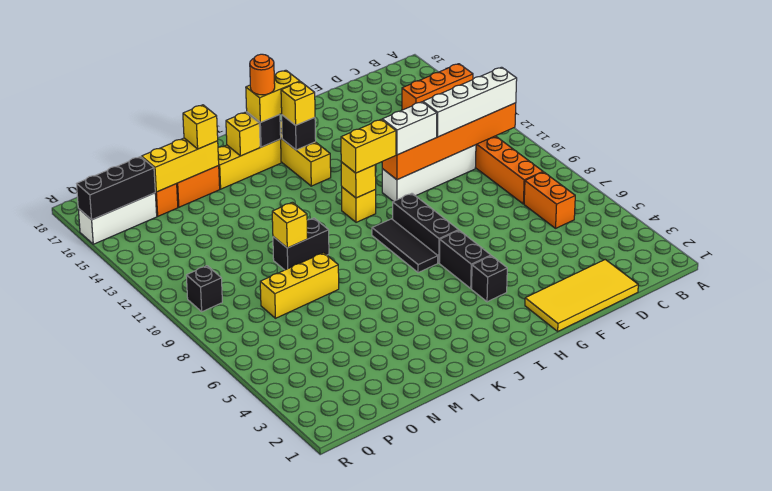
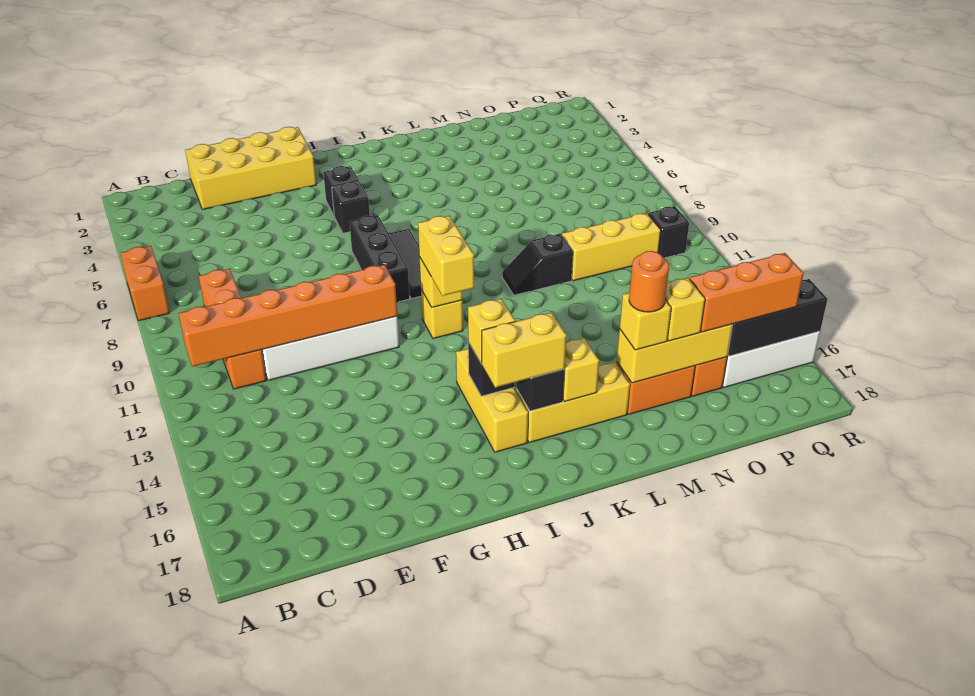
orange 1x3 brick [402,64,473,110] -> orange 1x3 brick moved to [690,253,803,332]
white 1x4 brick [423,67,517,137] -> none
orange 1x2 brick [524,172,575,228] -> orange 1x2 brick moved to [120,246,170,321]
yellow 2x4 tile [525,260,638,331] -> yellow 2x4 brick [185,127,316,209]
white 1x2 brick [382,102,437,155] -> none
black 1x2 brick [439,230,491,289] -> black 1x1 brick [332,182,370,233]
yellow 1x2 brick [341,119,396,173] -> yellow 1x2 brick turned to [418,216,474,296]
orange 1x1 round brick [250,54,275,95] -> orange 1x1 round brick moved to [629,251,669,312]
black 1x2 brick [273,218,329,270] -> black 1x2 slope [502,234,573,295]
yellow 1x3 brick [260,253,339,318] -> yellow 1x3 brick moved to [562,213,661,281]
yellow 1x1 brick [272,202,308,248] -> yellow 1x1 brick moved to [665,278,705,341]

